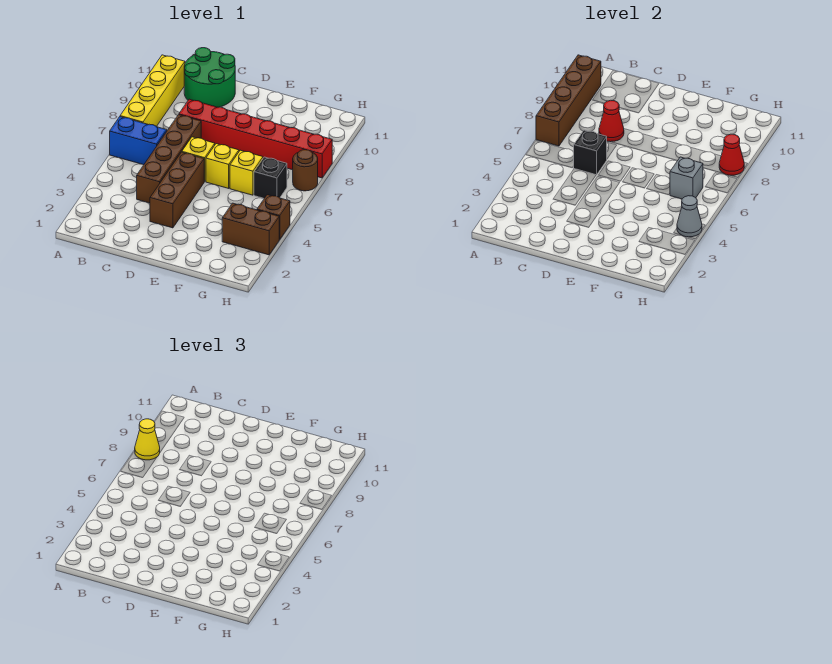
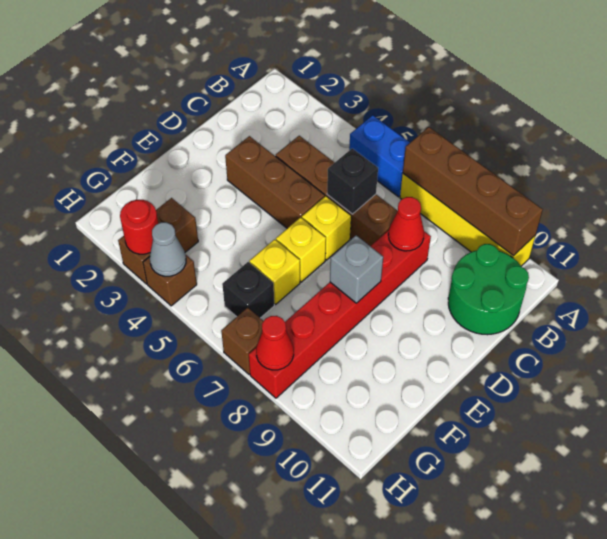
blue 1x2 brick [110,117,167,165] -> blue 1x2 brick turned to [349,115,410,197]
yellow 1x1 cone [135,419,160,460] -> none
grey 1x1 brick [670,157,703,199] -> grey 1x1 brick moved to [330,235,383,303]
none -> red 1x1 round brick [120,200,158,254]
brown 1x1 round brick [293,150,318,191] -> brown 1x1 brick [221,308,263,374]

